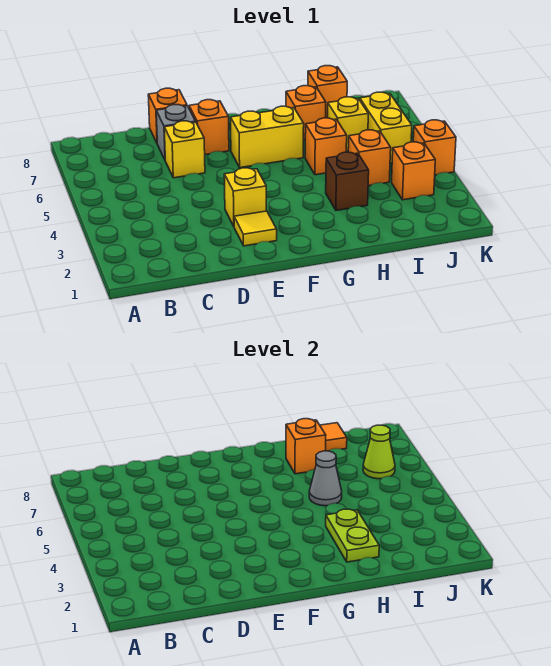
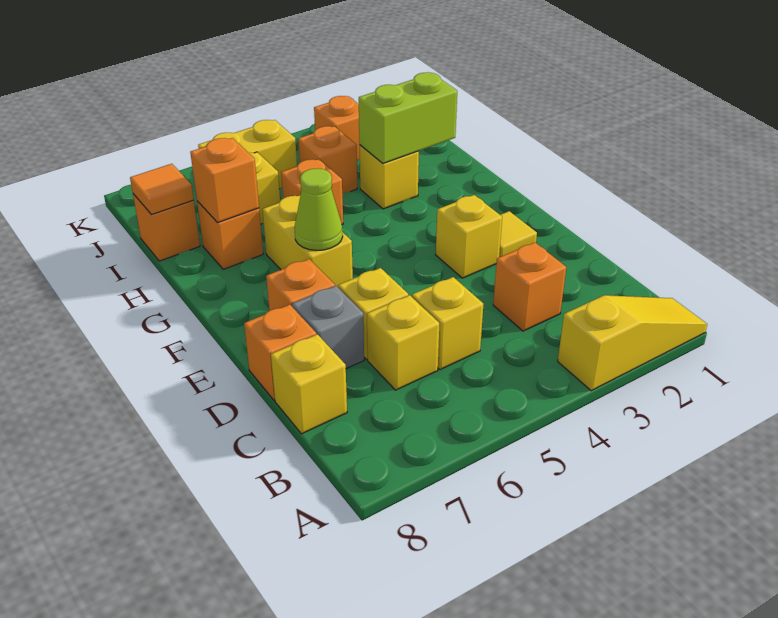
none -> yellow 1x3 slope [558,295,707,391]
none -> yellow 1x1 brick [412,277,483,370]
none -> yellow 1x1 brick [367,295,439,390]
none -> yellow 1x1 brick [271,334,347,434]
lime 1x2 plate [326,509,379,562] -> lime 1x2 brick [359,72,457,163]
brown 1x1 brick [326,152,369,210] -> yellow 1x1 brick [360,145,419,209]
grey 1x1 cone [309,451,342,506] -> none
lime 1x1 cone [363,425,395,479] -> lime 1x1 cone moved to [294,169,343,251]
orange 1x1 brick [413,120,456,175] -> orange 1x1 brick moved to [493,243,566,331]

